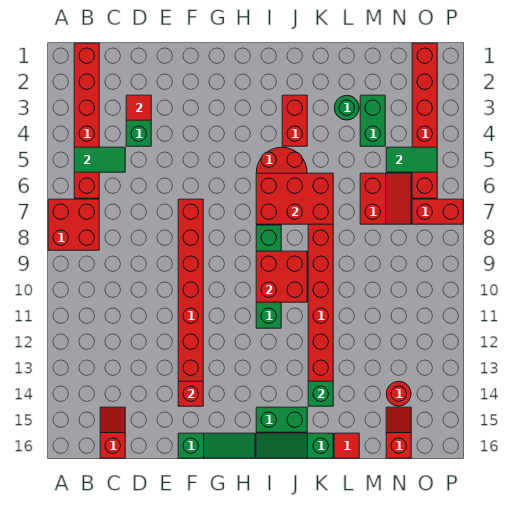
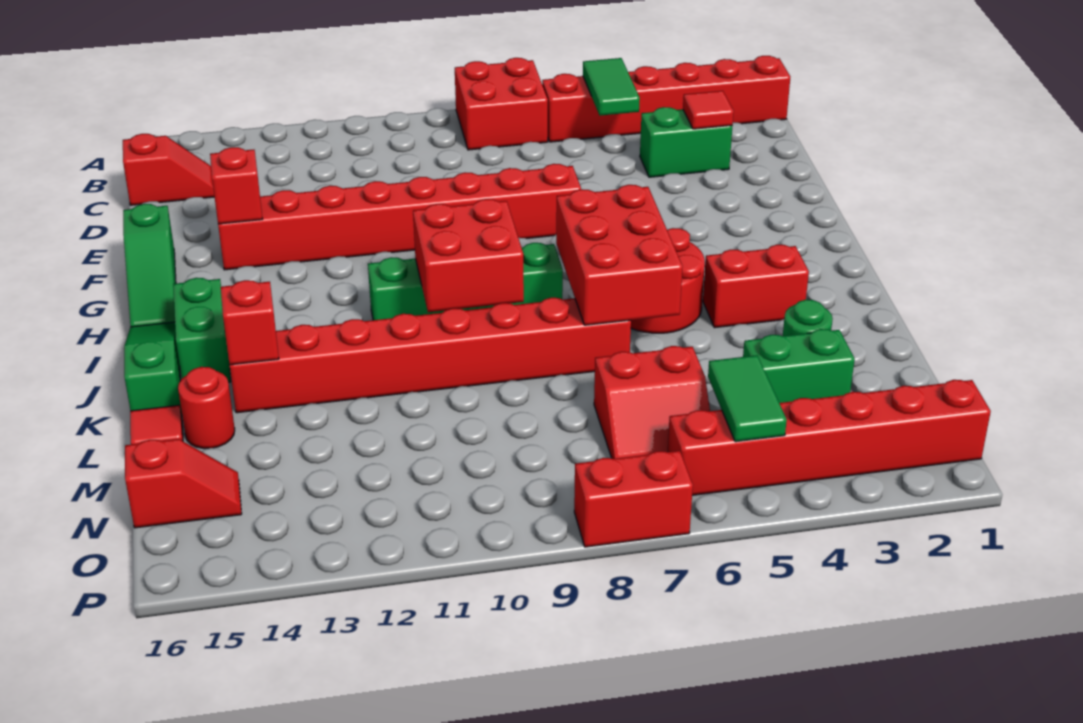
green 1x1 brick [308,381,333,406] -> red 1x1 brick [221,280,279,365]
red 1x1 round brick [386,381,411,406] -> red 1x1 round brick moved to [178,367,235,449]
red 1x2 brick [412,199,463,224] -> red 1x2 brick turned to [574,451,693,547]

